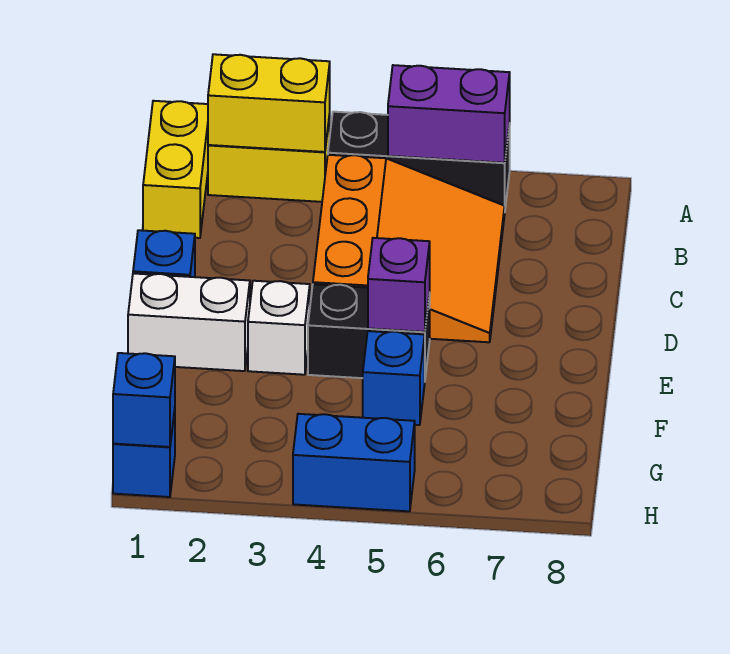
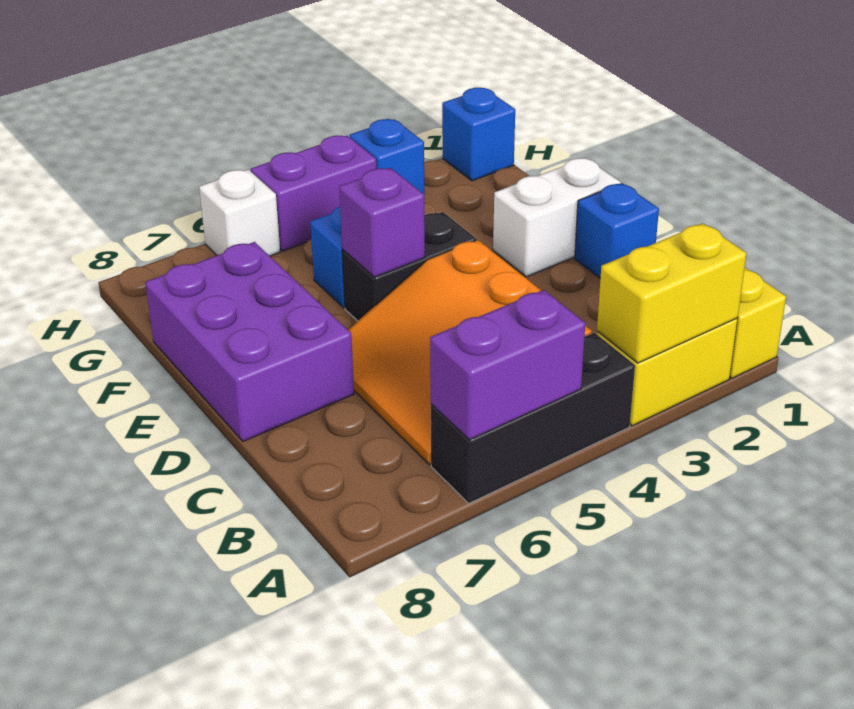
none -> purple 2x3 brick [145,242,354,441]
white 1x1 brick [248,281,310,375] -> white 1x1 brick moved to [199,170,280,256]
blue 1x1 brick [113,353,175,447] -> blue 1x1 brick moved to [349,119,424,194]
blue 1x2 brick [293,414,415,511] -> purple 1x2 brick [251,136,376,251]

